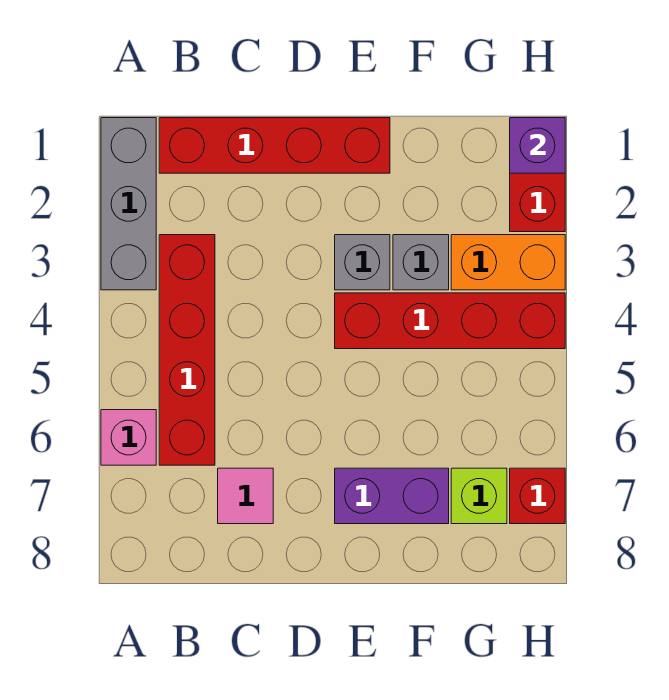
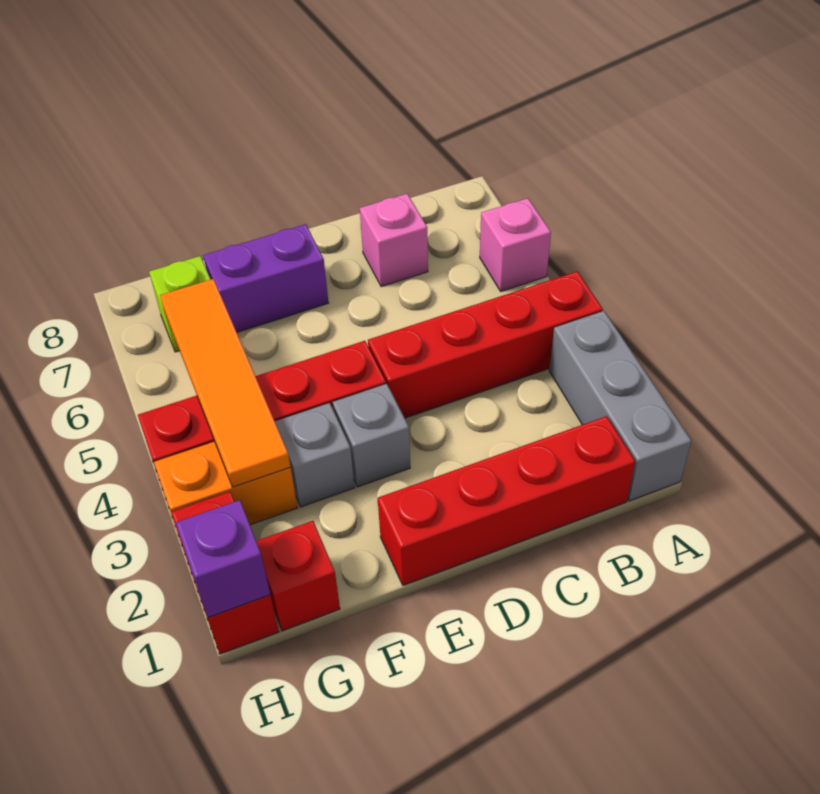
red 1x4 brick [159,235,215,465] -> red 1x4 brick turned to [368,271,603,418]
pink 1x1 tile [218,468,273,524] -> pink 1x1 brick [360,194,428,287]
none -> orange 1x4 tile [160,279,291,487]
red 1x1 brick [510,468,565,524] -> red 1x1 brick moved to [256,521,340,631]

